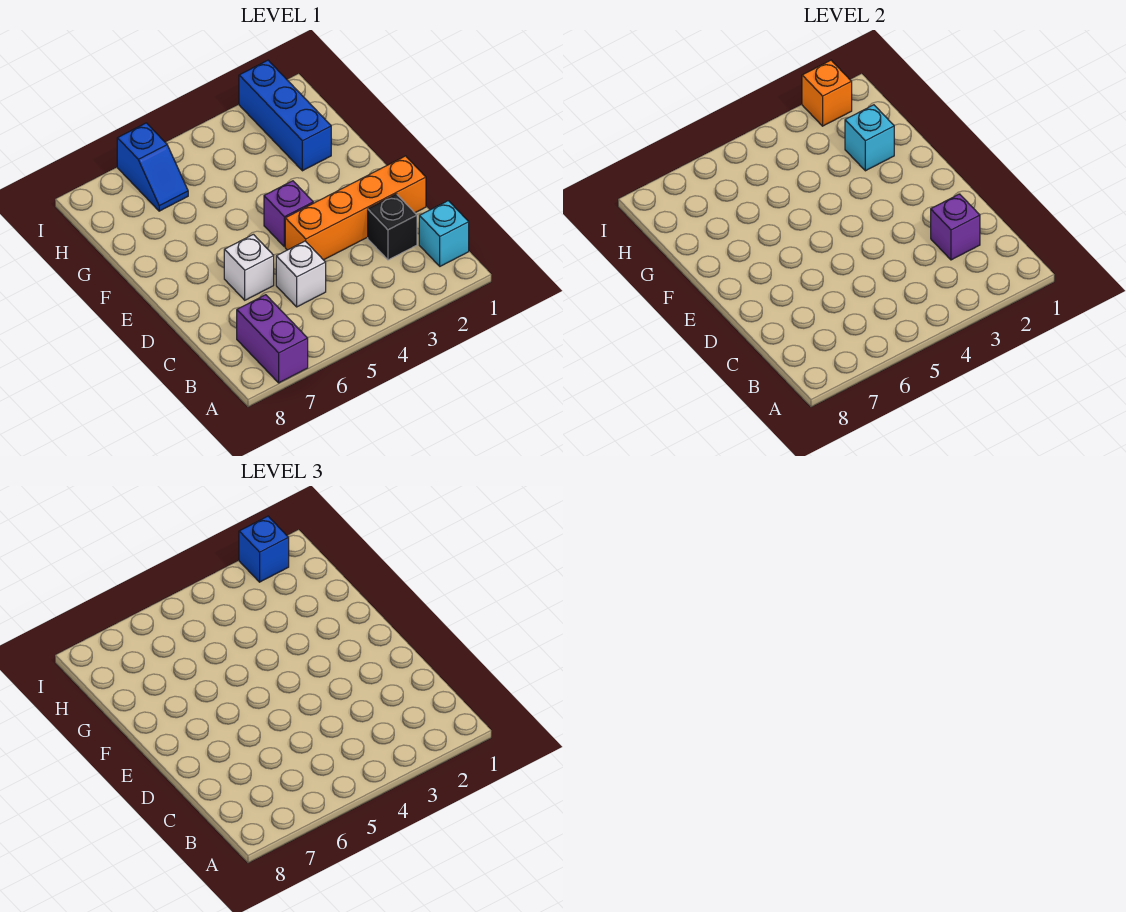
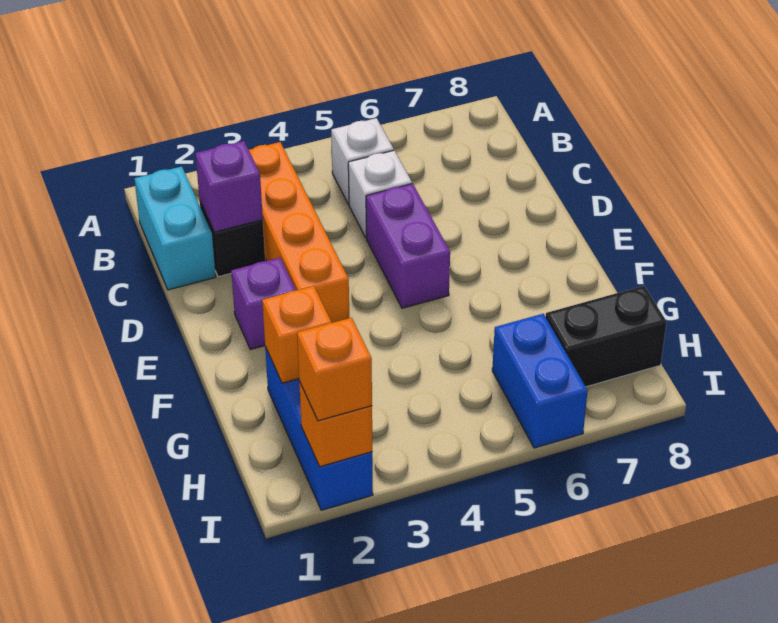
purple 1x2 brick [237,295,308,383] -> purple 1x2 brick moved to [366,184,450,308]
cyan 1x1 brick [419,201,469,266] -> cyan 1x2 brick [134,167,216,290]
orange 1x4 brick [285,156,426,260] -> orange 1x4 brick turned to [249,142,349,323]
white 1x1 brick [224,234,274,300] -> white 1x1 brick moved to [331,118,394,204]
purple 1x1 brick [264,181,313,247] -> purple 1x1 brick moved to [231,258,296,350]
cyan 1x1 brick [845,105,894,171] -> orange 1x1 brick [262,286,332,383]
blue 1x2 slope [117,123,188,211] -> blue 1x2 brick [492,314,588,448]
none -> black 1x2 brick [546,286,667,387]
blue 1x1 brick [239,516,289,582] -> orange 1x1 brick [297,318,372,421]

